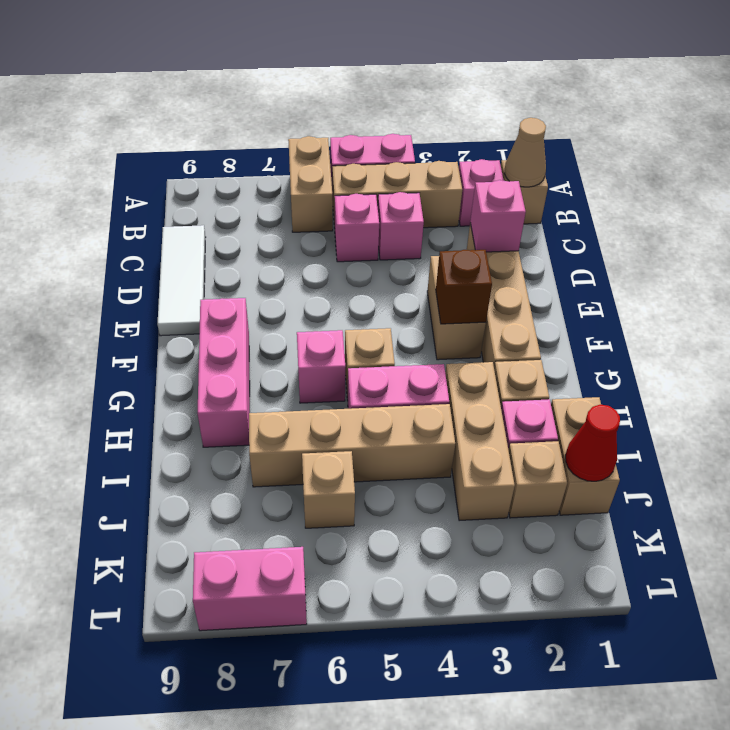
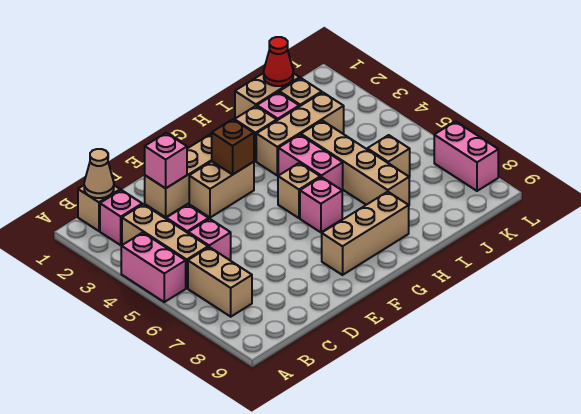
tan 1x2 brick [288,136,333,232] -> tan 1x2 brick turned to [188,247,252,317]
white 1x3 tile [157,225,206,336] -> none
pink 1x3 brick [197,298,250,447] -> tan 1x3 brick [322,192,409,275]

